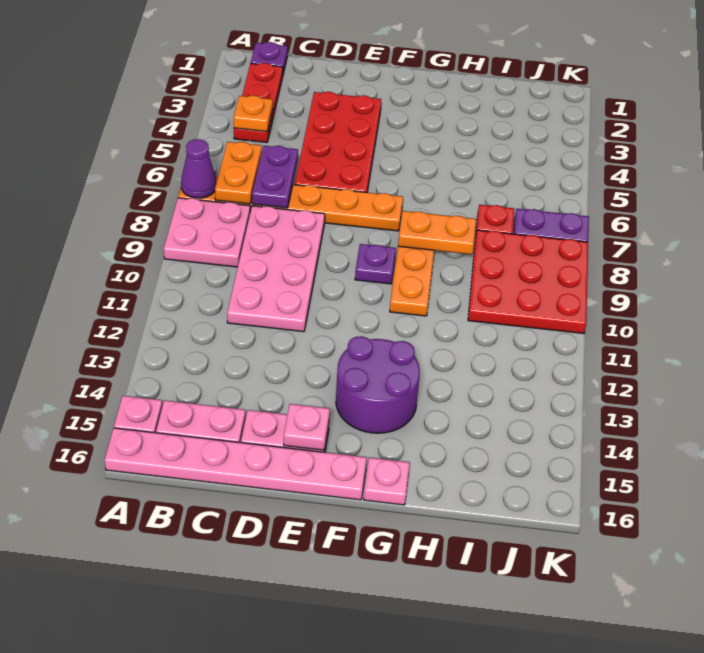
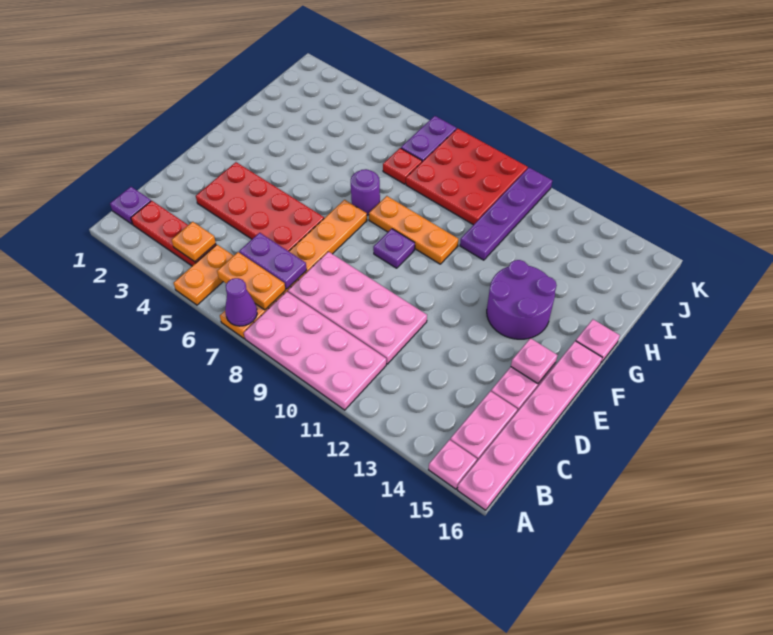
pink 2x2 plate [164,198,250,267] -> pink 2x4 plate [244,292,386,410]
none -> purple 1x1 round brick [351,169,380,215]
orange 1x2 plate [398,211,476,254] -> orange 1x2 plate moved to [174,245,233,305]
none -> purple 1x4 plate [460,168,552,260]

